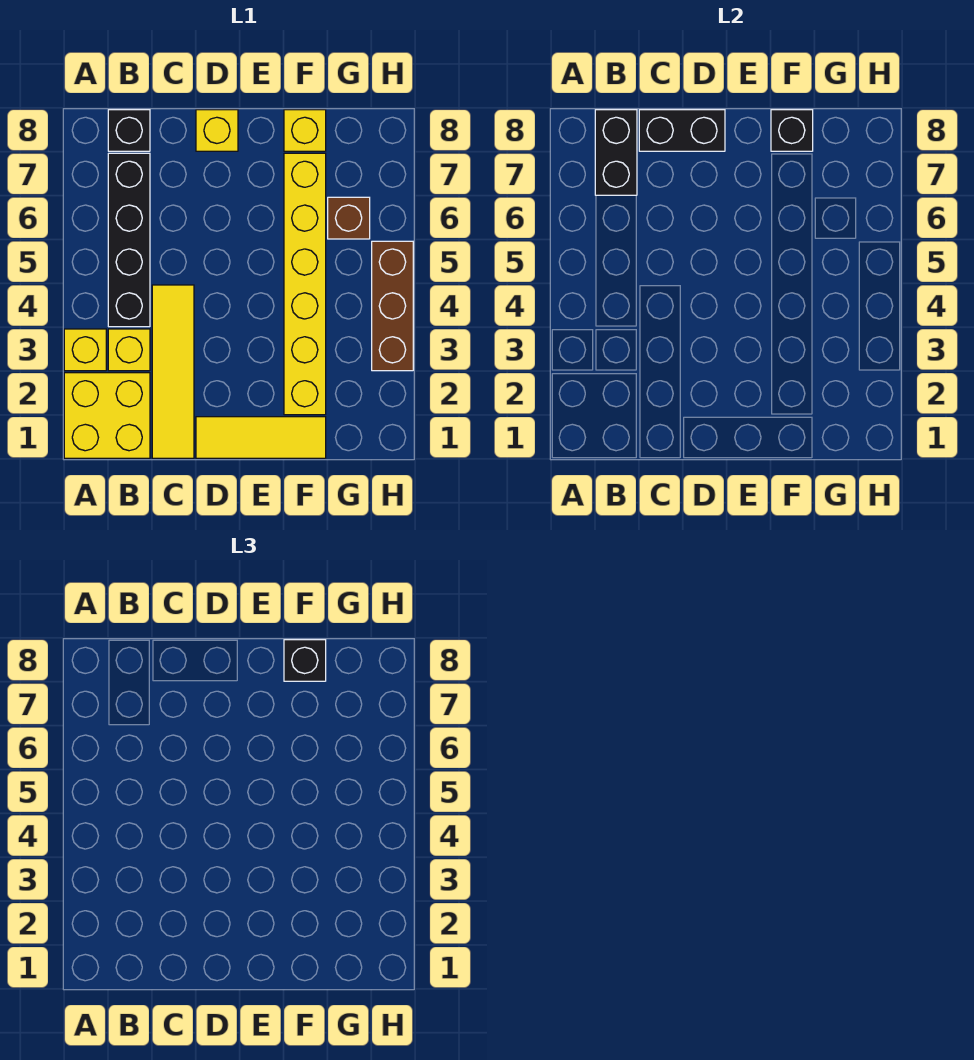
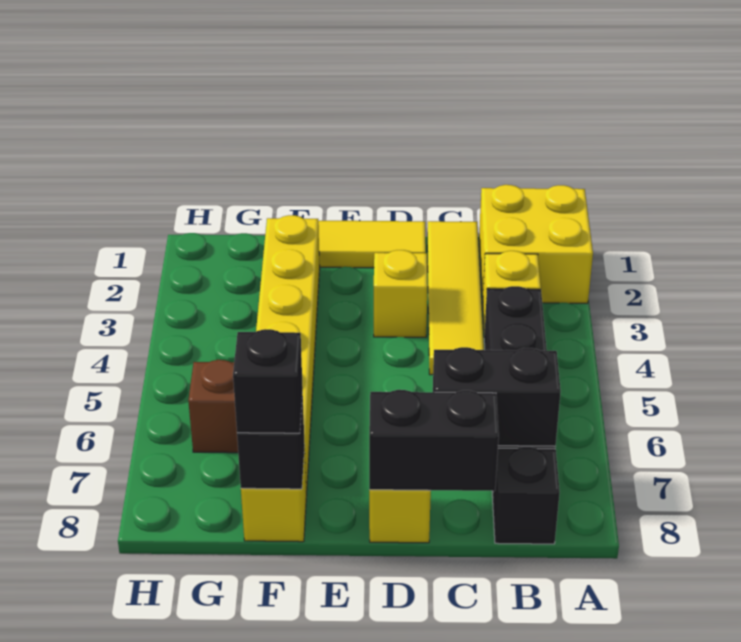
yellow 1x1 brick [64,329,106,371] -> yellow 1x1 brick moved to [374,250,428,337]
black 1x2 brick [595,110,637,195] -> black 1x2 brick turned to [433,347,561,446]
brown 1x3 brick [372,241,413,371] -> none

